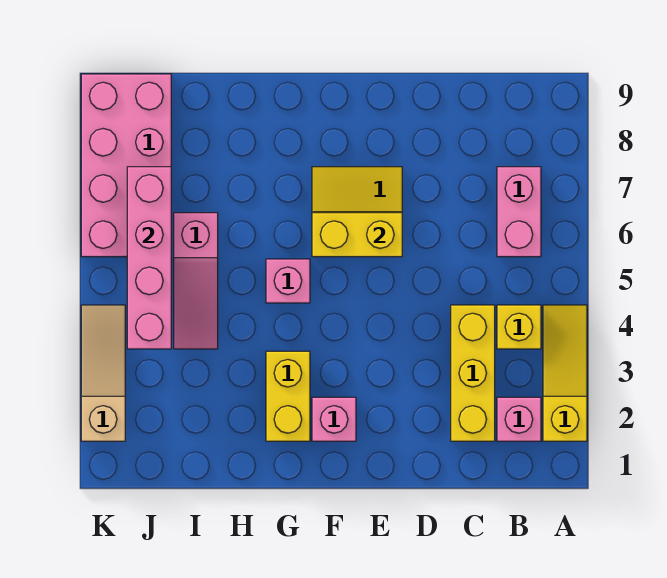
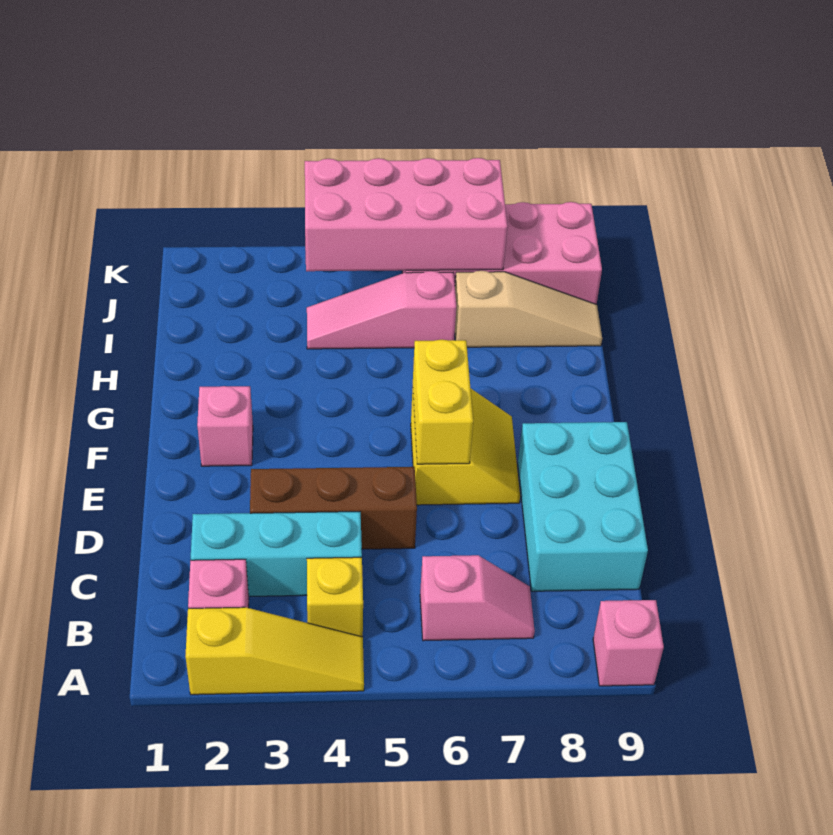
pink 1x2 brick [497,167,541,257] -> pink 1x2 slope [420,555,535,641]
yellow 1x3 brick [451,305,495,441] -> cyan 1x3 brick [191,512,362,596]
none -> cyan 2x3 brick [518,422,648,591]
none -> brown 1x3 brick [250,467,417,549]
yellow 1x2 brick [266,351,310,441] -> none
pink 1x1 brick [266,259,310,303] -> pink 1x1 brick moved to [593,600,664,686]
pink 1x4 brick [127,167,171,349] -> pink 2x4 brick [305,158,508,271]
tan 1x3 slope [81,305,125,441] -> tan 1x3 slope moved to [455,271,602,347]

